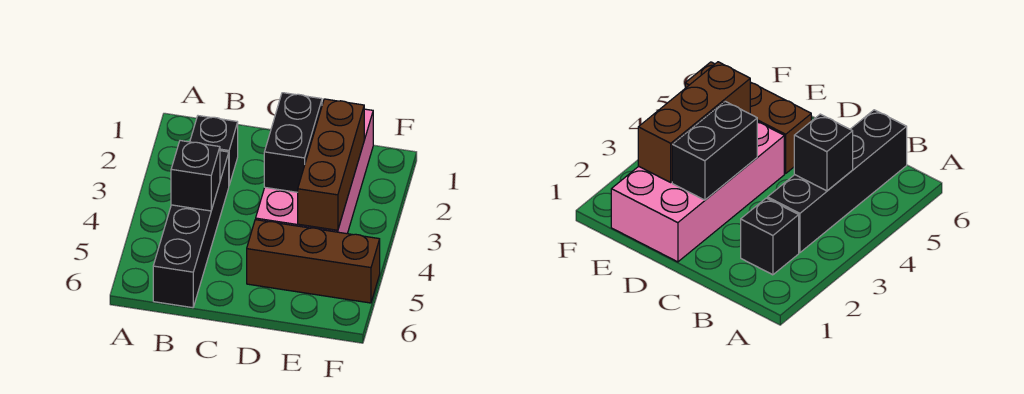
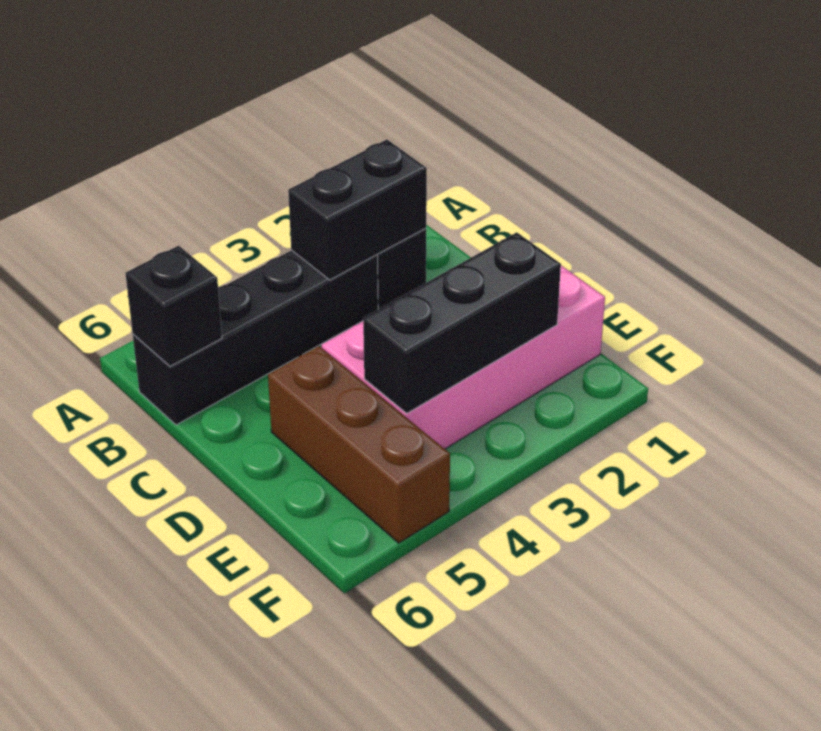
black 1x1 brick [171,141,220,211] -> black 1x1 brick moved to [125,246,222,366]
black 1x2 brick [264,93,322,192] -> black 1x2 brick moved to [288,140,427,280]
brown 1x3 brick [298,99,364,230] -> black 1x3 brick [363,232,561,413]

